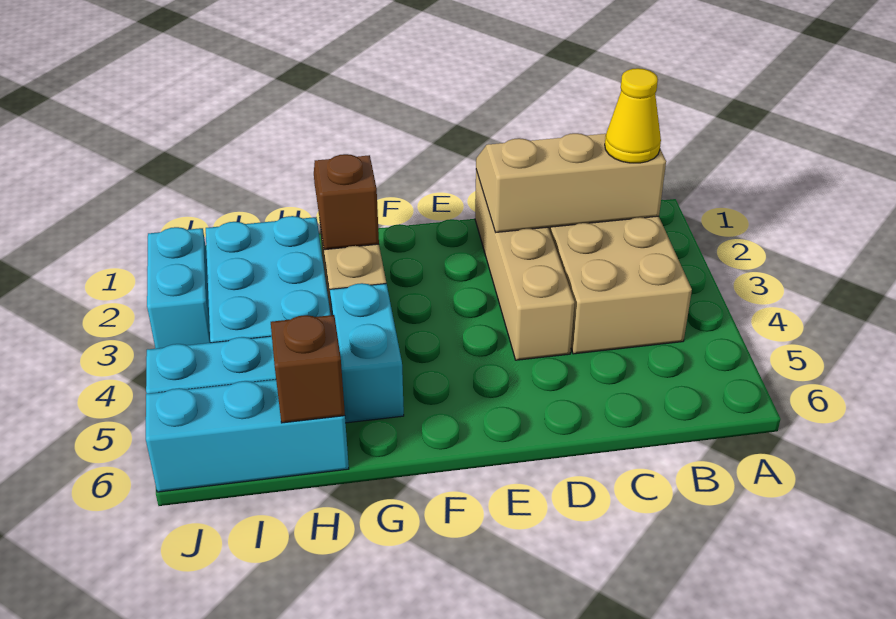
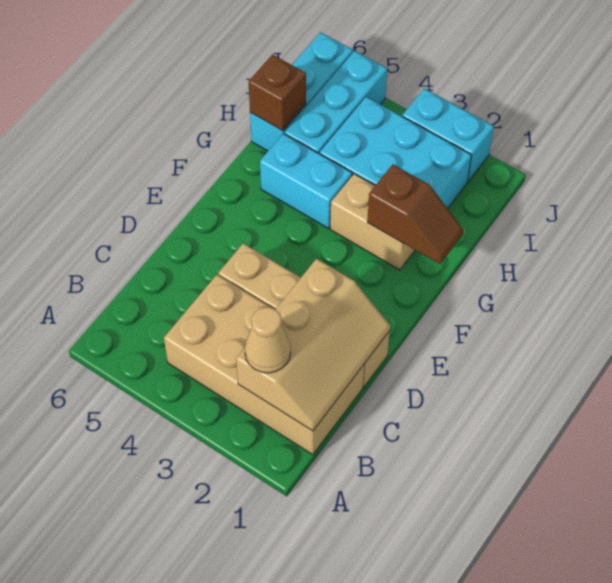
yellow 1x1 cone [605,68,661,163] -> tan 1x1 cone [245,307,291,373]

